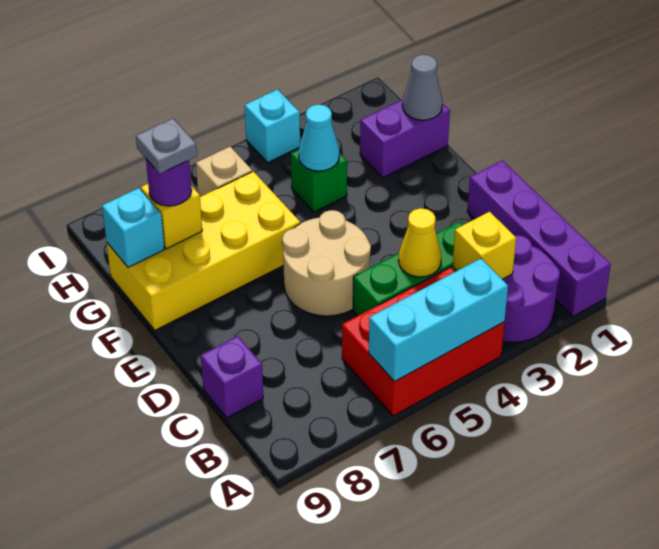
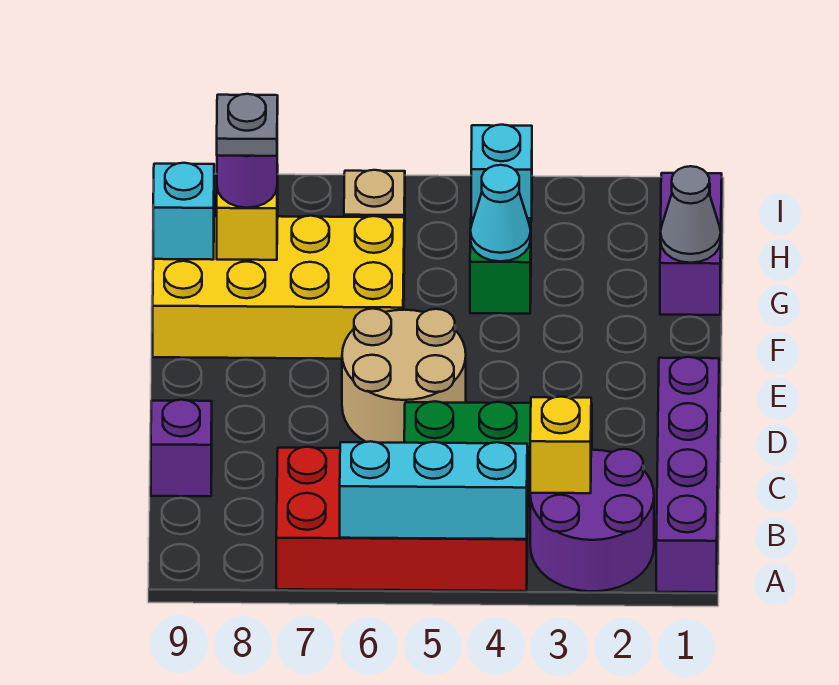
red 2x3 brick [342,267,504,416] -> red 2x4 brick [276,447,528,591]
yellow 1x1 cone [398,208,441,277] -> none
purple 1x2 brick [360,100,450,178] -> purple 1x2 brick turned to [660,173,722,315]

